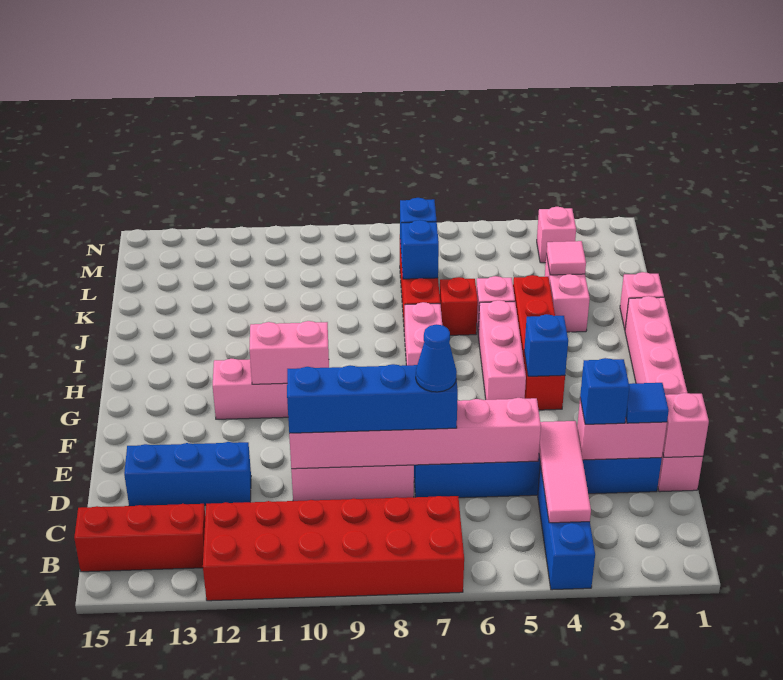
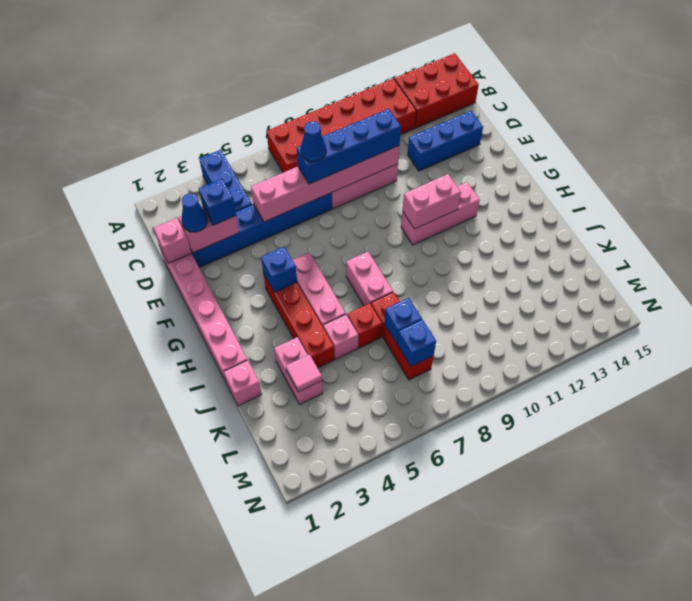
pink 1x3 tile [539,421,591,523] -> none
red 1x3 brick [74,504,205,572] -> red 2x3 brick [395,53,479,128]
blue 1x1 tile [626,383,669,423] -> blue 1x1 cone [181,193,208,232]
pink 1x1 brick [537,207,576,263] -> none

